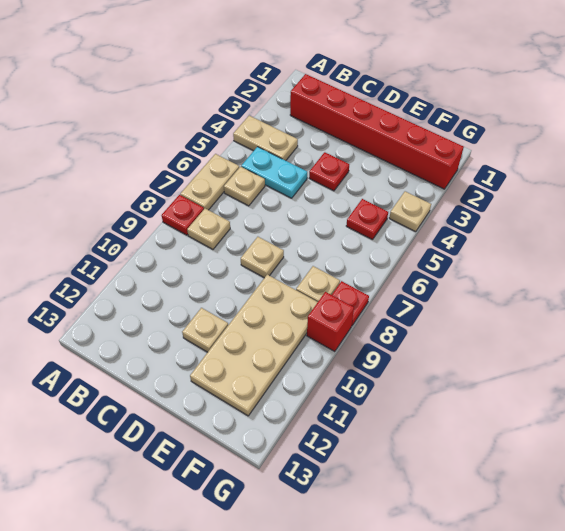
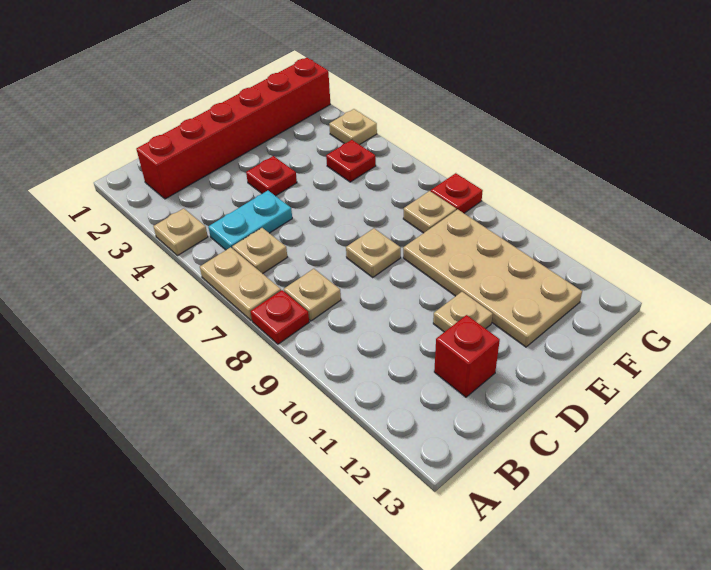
tan 1x2 plate [233,116,298,161] -> tan 1x1 plate [153,208,208,256]
red 1x1 brick [307,292,354,352] -> red 1x1 brick moved to [434,315,500,397]

